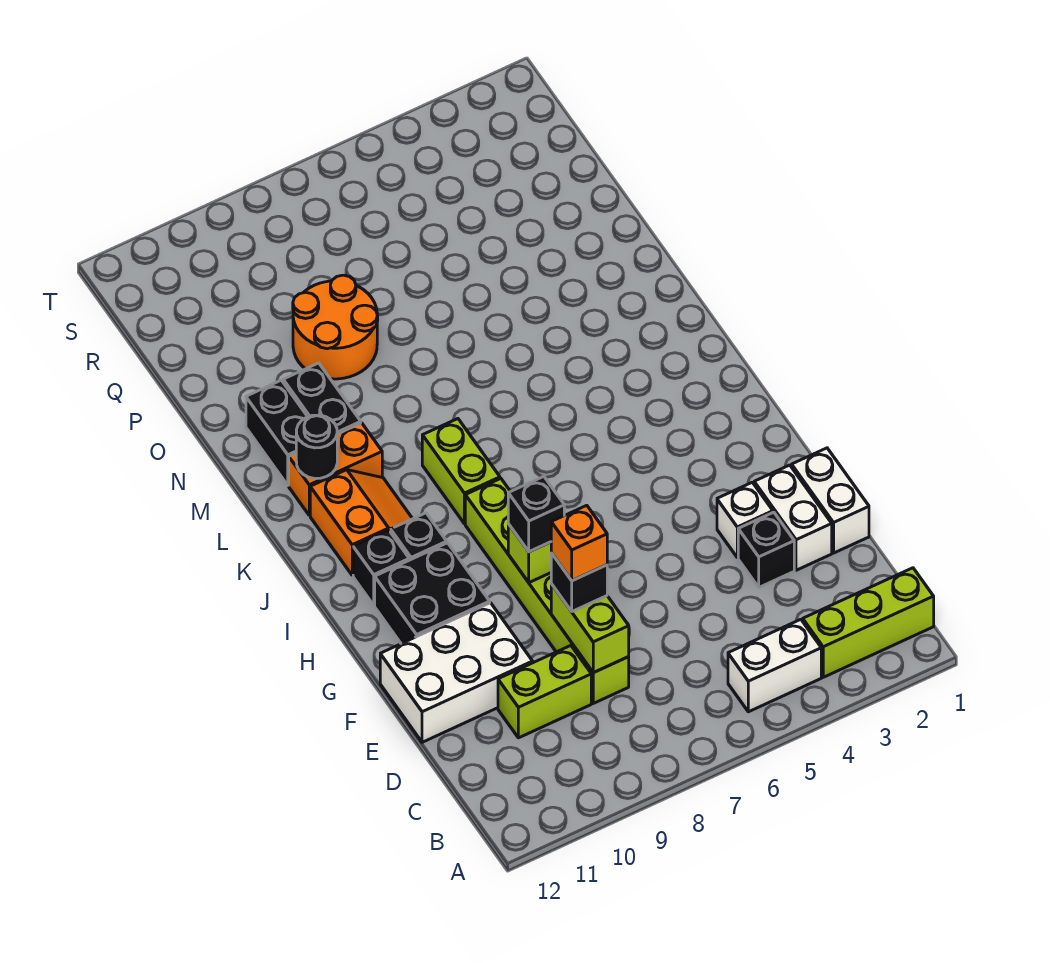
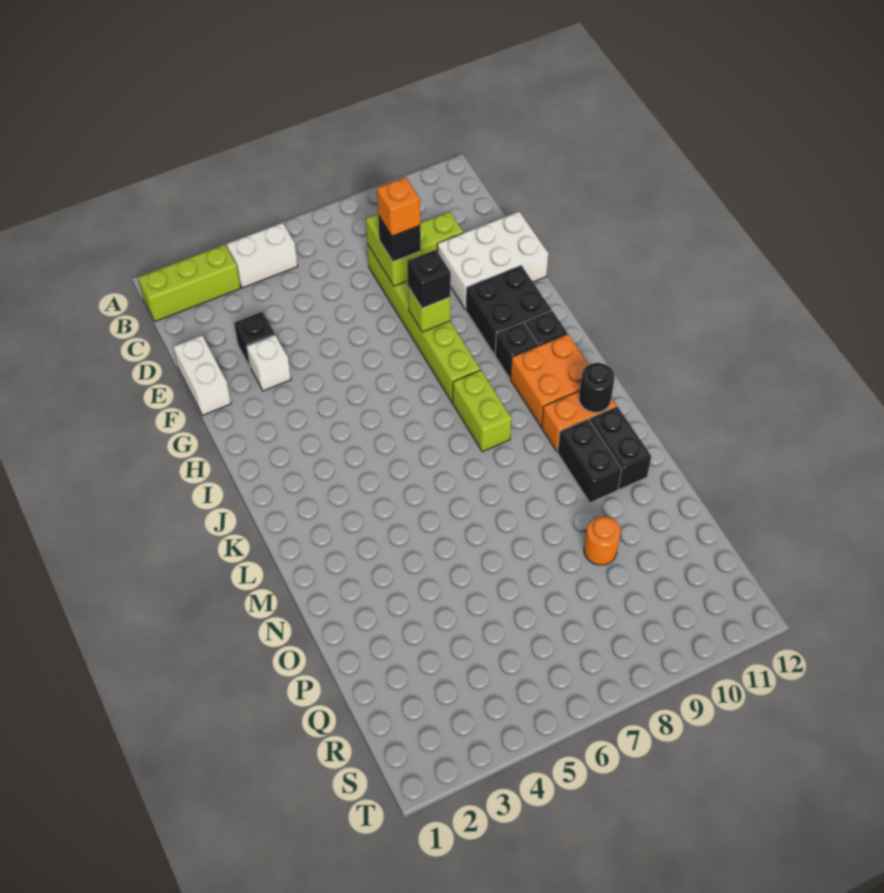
white 1x2 brick [754,465,832,570] -> none
orange 2x2 slope [310,470,412,575] -> orange 2x2 brick [510,334,589,426]
orange 2x2 round brick [293,275,378,379] -> orange 1x1 round brick [584,516,621,565]

